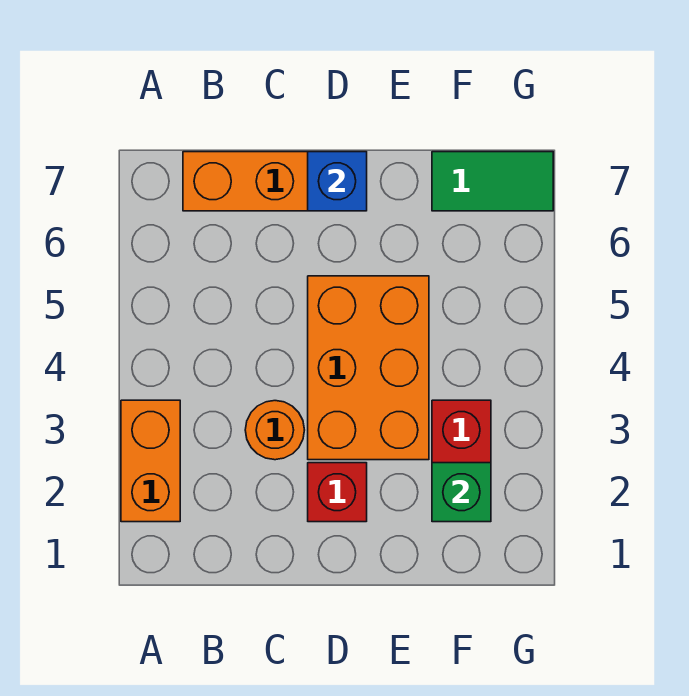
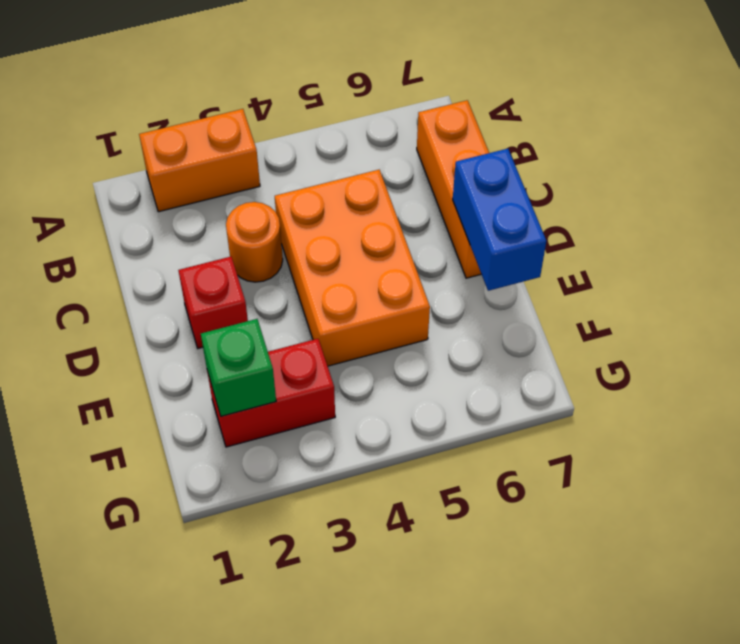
orange 2x3 brick [308,276,429,460] -> orange 2x3 brick turned to [275,170,430,366]
blue 1x1 brick [308,152,367,211] -> blue 1x2 brick [453,149,546,291]
green 1x2 tile [432,152,553,211] -> none

